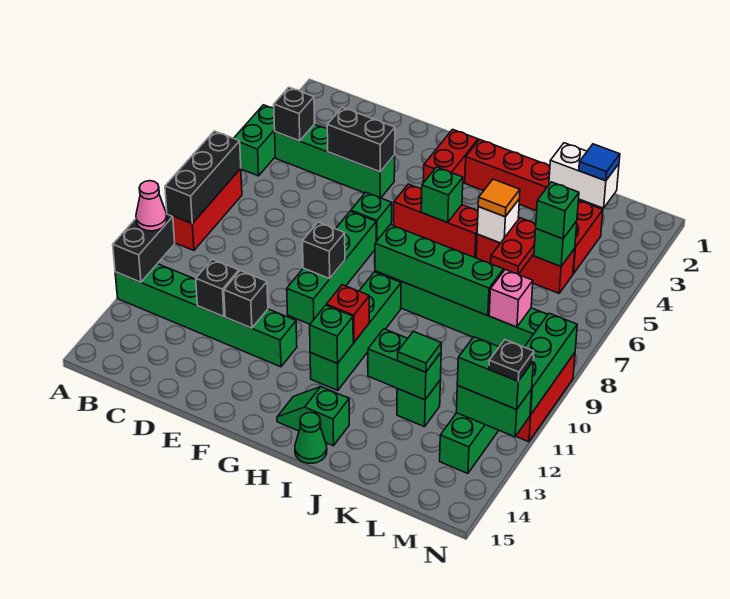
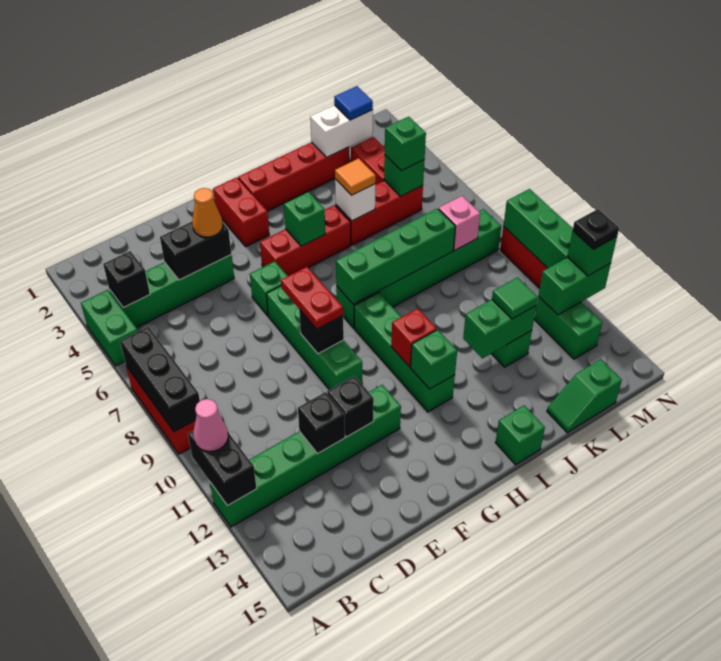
none -> orange 1x1 cone [192,188,223,237]
green 1x2 slope [277,387,349,446] -> green 1x2 slope moved to [547,359,622,433]
green 1x1 cone [295,412,327,463] -> green 1x1 brick [495,406,545,465]
red 1x2 plate [491,218,536,274] -> red 1x2 plate moved to [281,267,343,329]
green 1x2 brick [457,337,533,409] -> green 1x1 brick [568,231,617,276]

